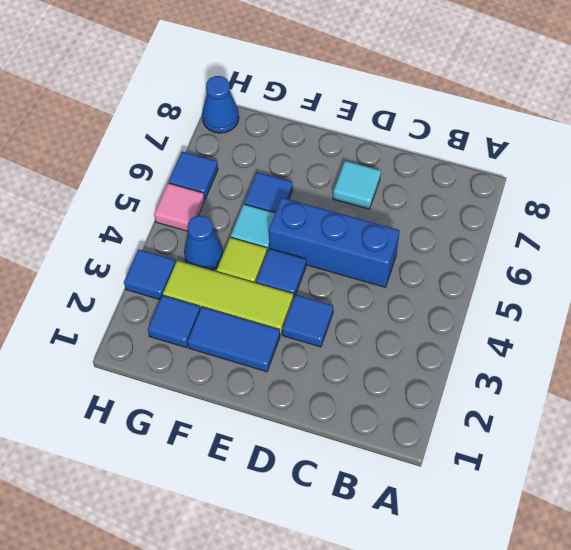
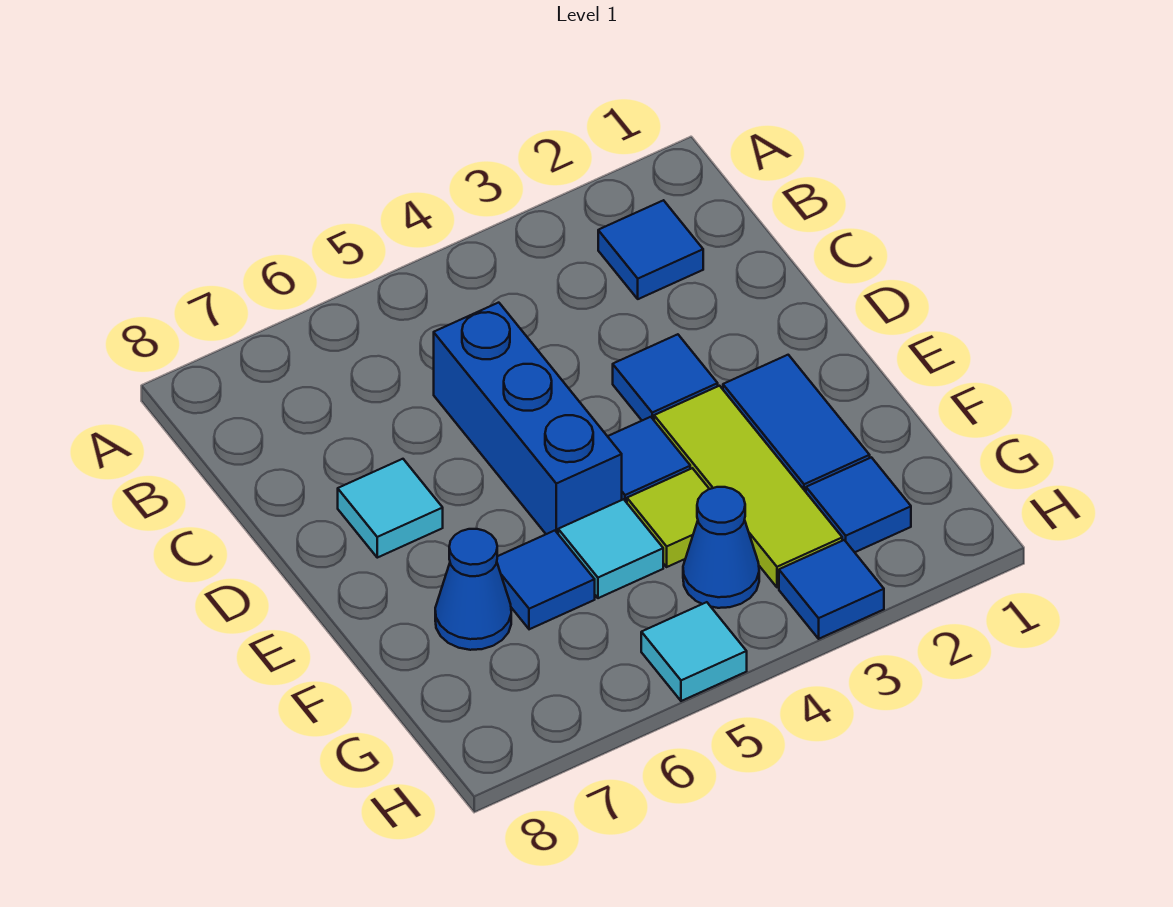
pink 1x1 tile [154,183,205,231] -> cyan 1x1 tile [641,602,747,701]
blue 1x1 tile [169,152,218,200] -> blue 1x1 tile moved to [598,200,703,299]
blue 1x1 cone [202,76,239,133] -> blue 1x1 cone moved to [435,529,511,650]

